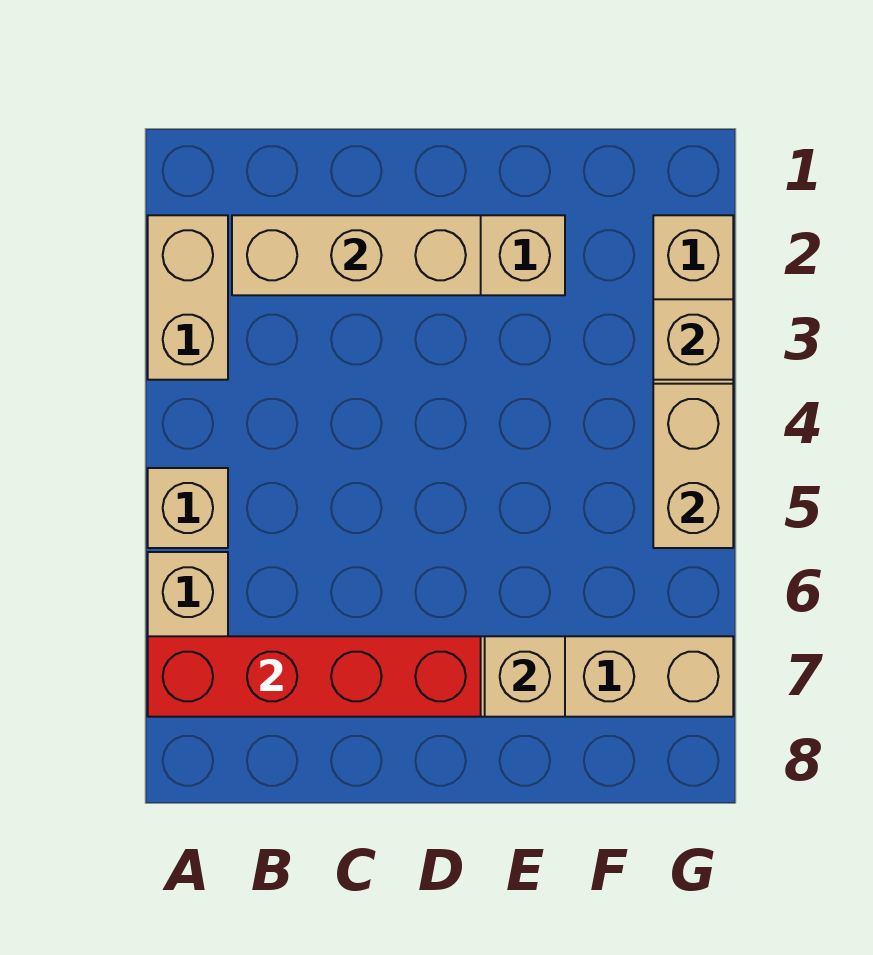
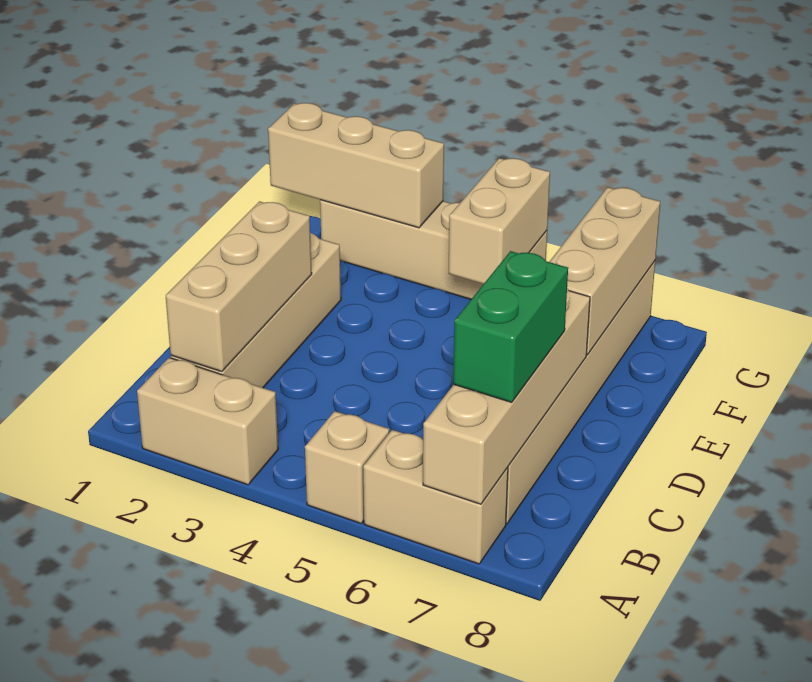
red 1x4 brick [148,636,481,717] -> tan 1x4 brick [423,289,590,504]
none -> green 1x2 brick [453,251,568,402]
tan 1x1 brick [485,636,565,717] -> tan 1x3 brick [549,187,660,355]
tan 1x1 brick [653,299,733,380] -> tan 1x3 brick [268,103,444,228]
tan 1x2 brick [653,384,733,548] -> tan 1x2 brick turned to [449,158,550,284]

